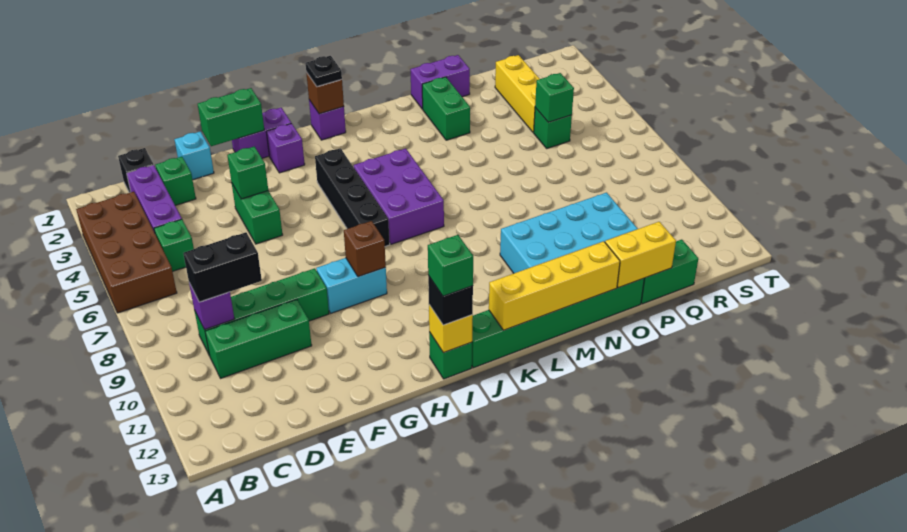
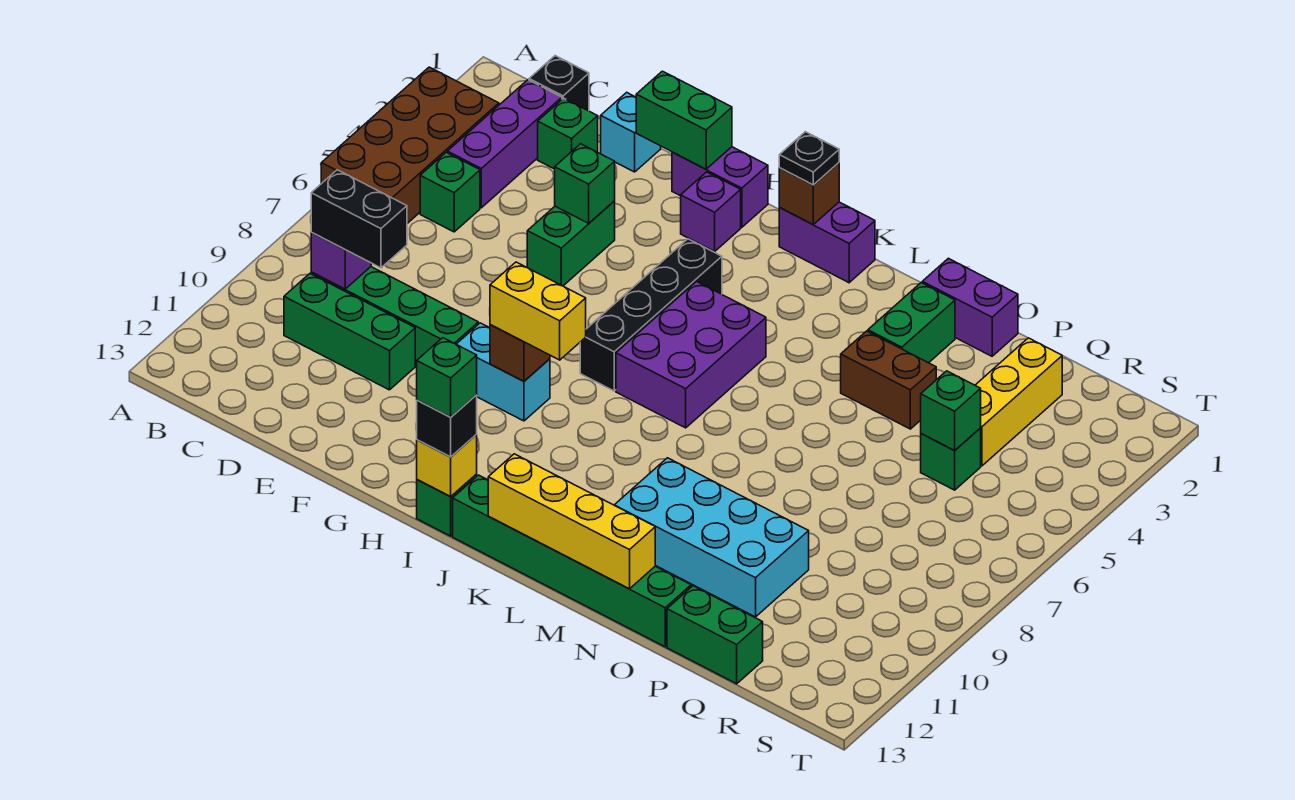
purple 1x1 brick [309,100,346,140] -> purple 1x2 brick [779,202,875,283]
none -> brown 1x2 brick [841,331,936,429]
yellow 1x2 brick [605,222,676,288] -> yellow 1x2 brick moved to [490,262,586,360]

